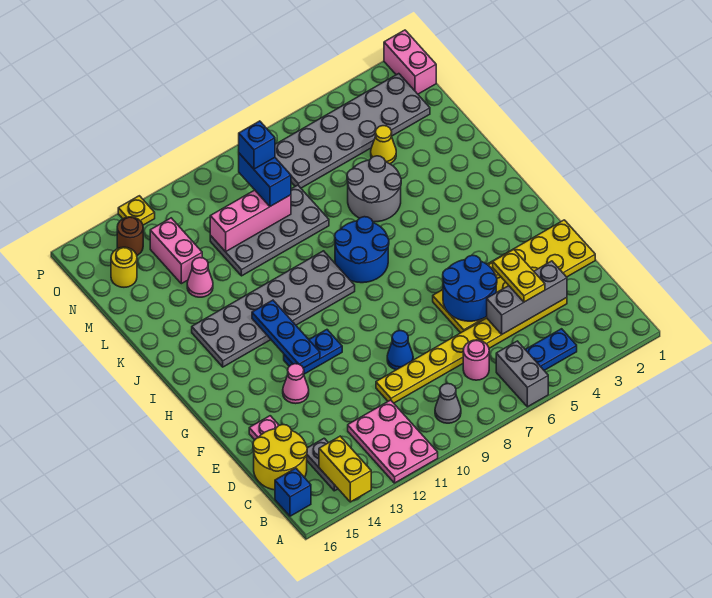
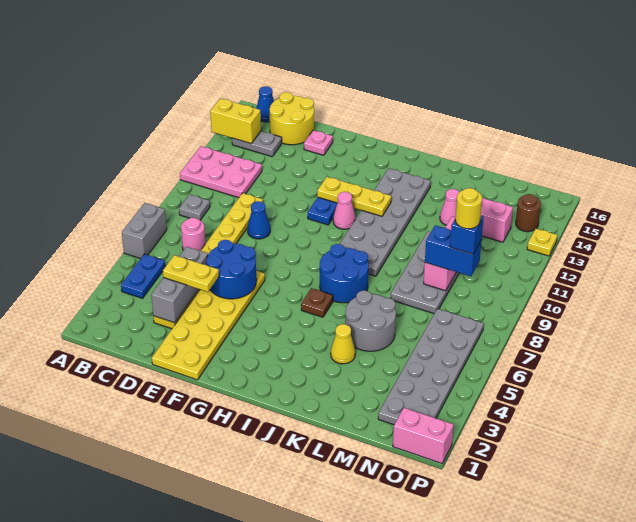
grey 1x2 brick [496,341,548,407] -> grey 1x2 brick turned to [122,203,167,259]
grey 1x1 cone [435,384,461,423] -> grey 1x1 plate [179,194,210,220]
blue 1x1 brick [275,468,311,516] -> blue 1x1 cone [256,86,274,122]
pink 1x1 cone [283,364,309,404] -> pink 1x1 cone moved to [333,192,356,229]
blue 1x3 plate [252,300,320,368] -> yellow 1x3 plate [317,177,391,216]
none -> brown 1x1 plate [301,288,333,317]
yellow 1x1 cone [371,126,396,164] -> yellow 1x1 cone moved to [331,324,355,364]
yellow 1x1 round brick [111,247,137,287] -> yellow 1x1 round brick moved to [455,188,482,229]

